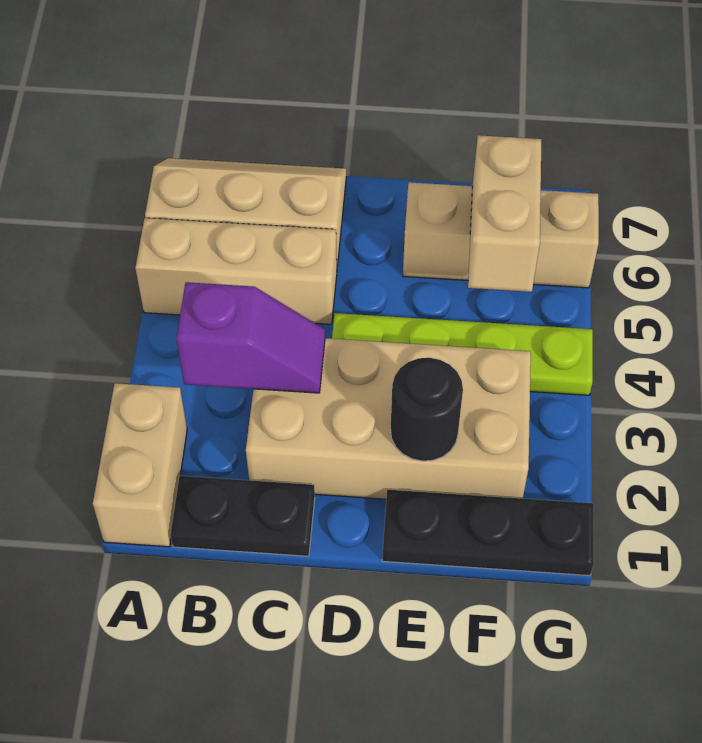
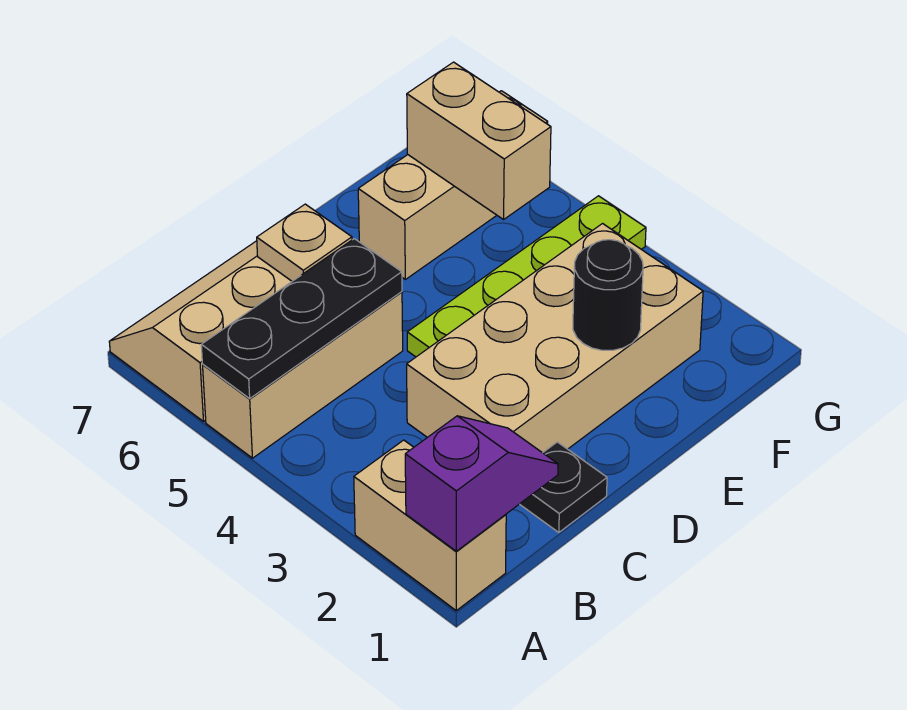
black 1x2 plate [171,476,315,556] -> black 1x1 plate [520,442,607,532]
purple 1x2 slope [176,282,325,393] -> purple 1x2 slope moved to [405,416,558,551]
none -> tan 1x1 plate [257,204,352,281]
black 1x3 plate [382,490,594,576] -> black 1x3 plate moved to [201,239,402,398]

